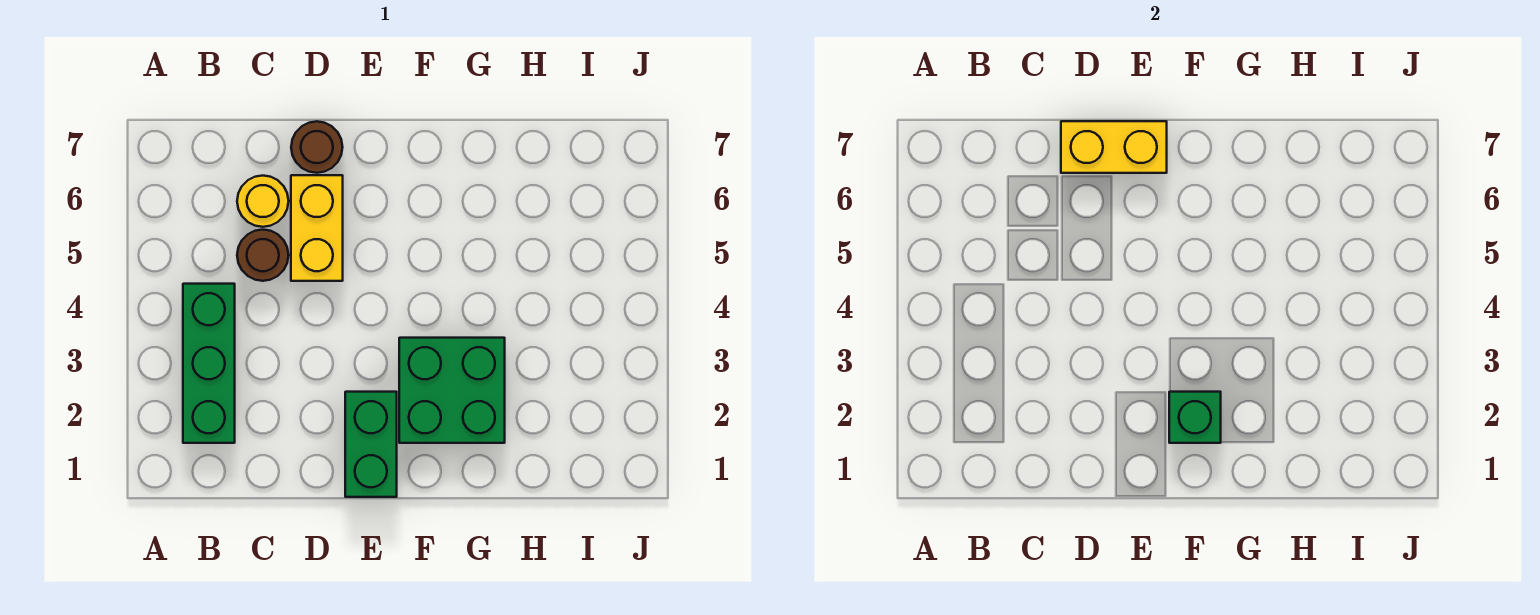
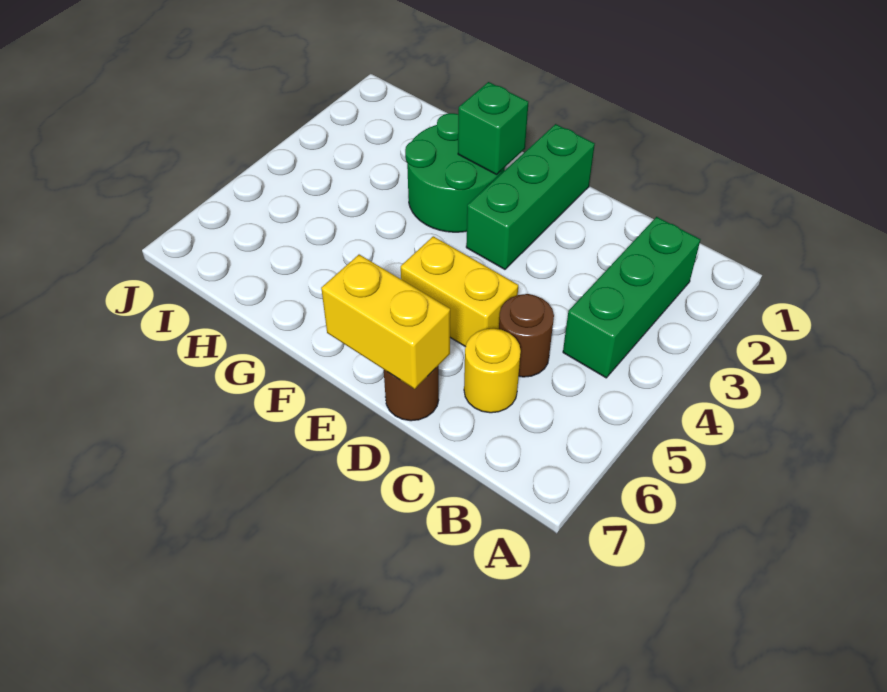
yellow 1x2 brick [291,175,343,281] -> yellow 1x2 brick turned to [401,236,518,347]
green 1x2 brick [345,392,397,497] -> green 1x3 brick [466,124,595,269]
green 2x2 brick [399,338,505,443] -> green 2x2 round brick [405,113,505,232]

